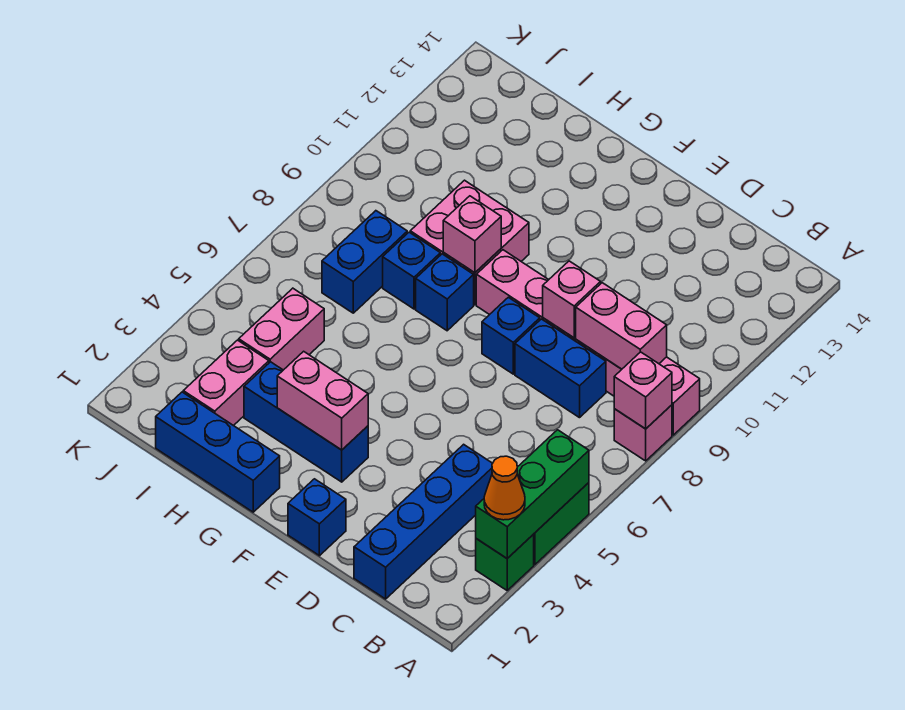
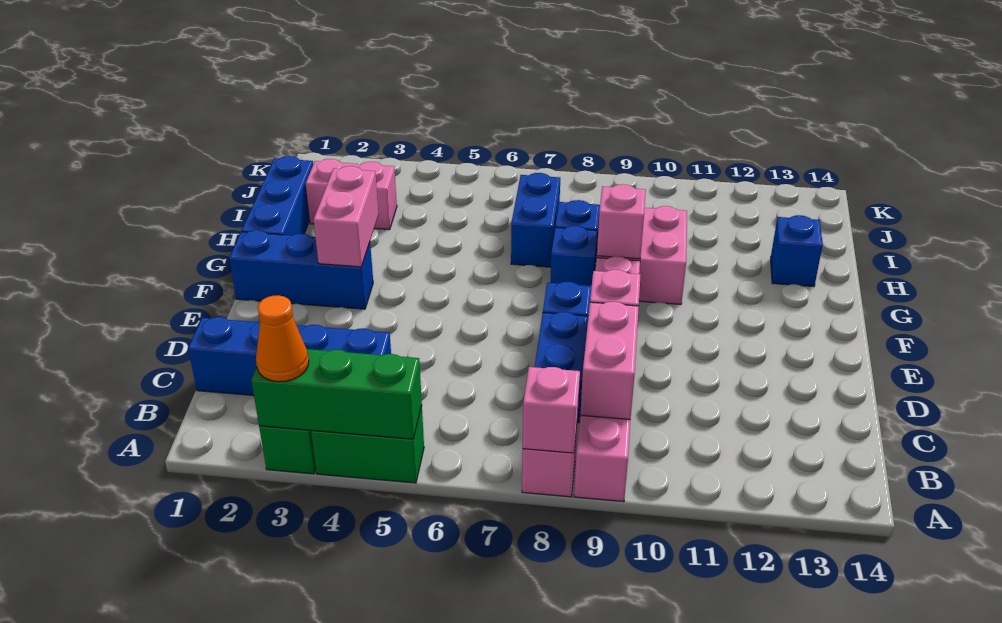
blue 1x1 brick [288,479,346,556] -> blue 1x1 brick moved to [771,215,823,287]
blue 1x3 brick [244,362,368,482] -> blue 1x3 brick turned to [229,230,373,309]
pink 1x2 brick [239,288,324,370] -> none
blue 1x2 brick [322,211,407,313] -> blue 1x2 brick turned to [511,173,560,267]

